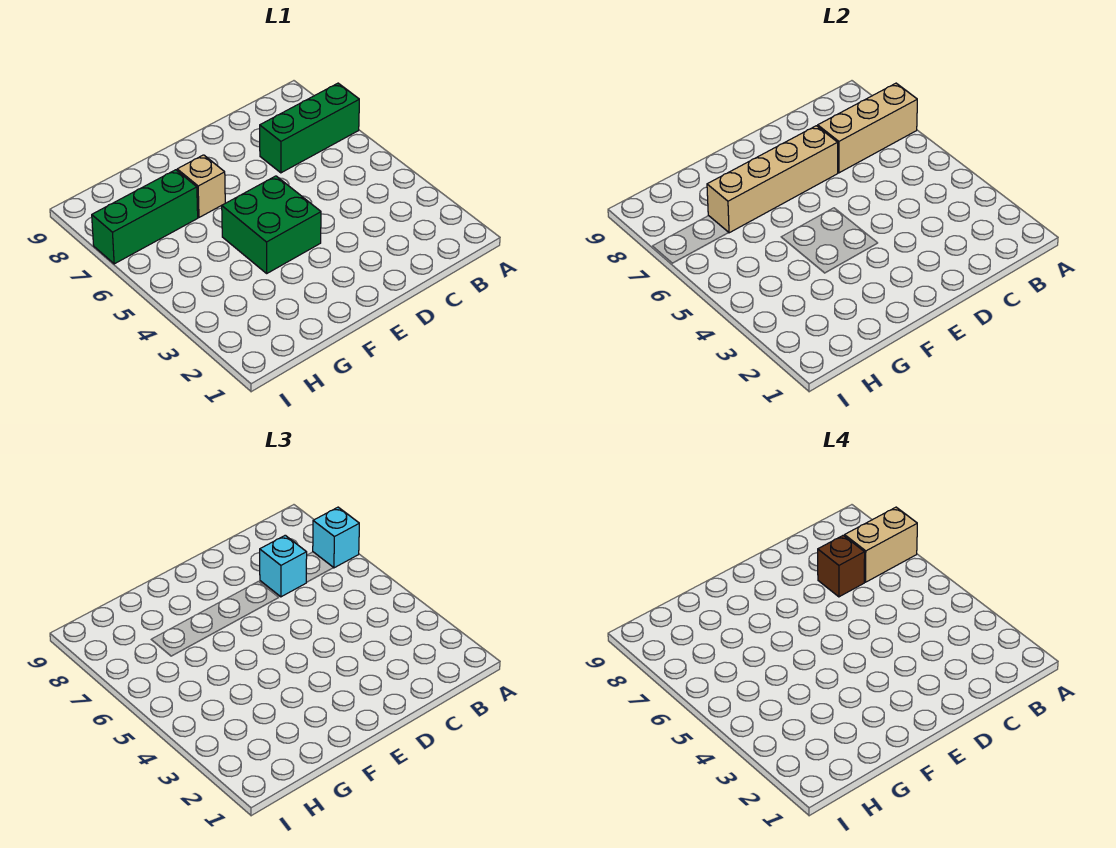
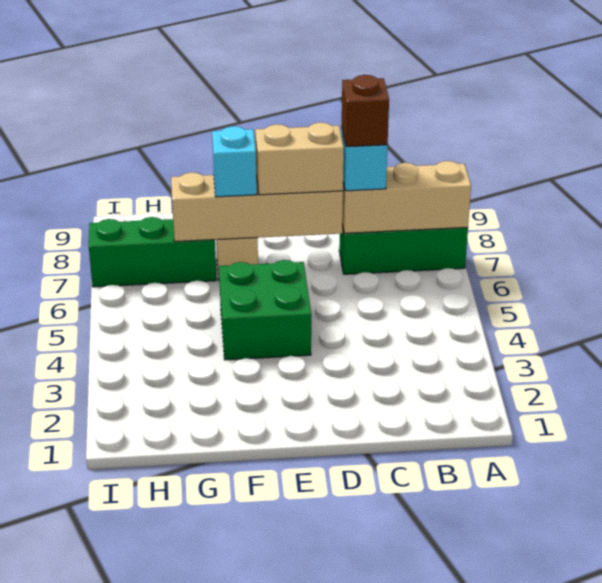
cyan 1x1 brick [313,507,359,568] -> cyan 1x1 brick moved to [212,126,257,197]
tan 1x2 brick [845,507,917,582] -> tan 1x2 brick moved to [255,122,344,195]

